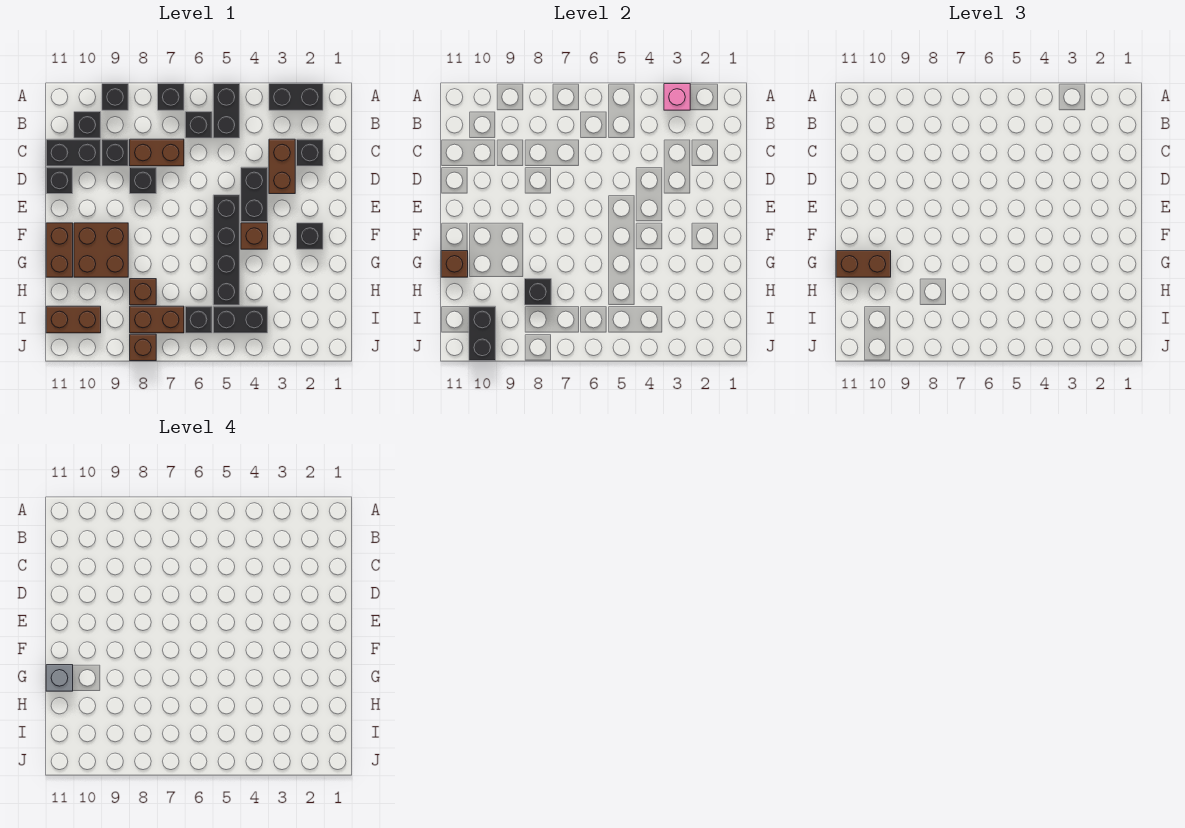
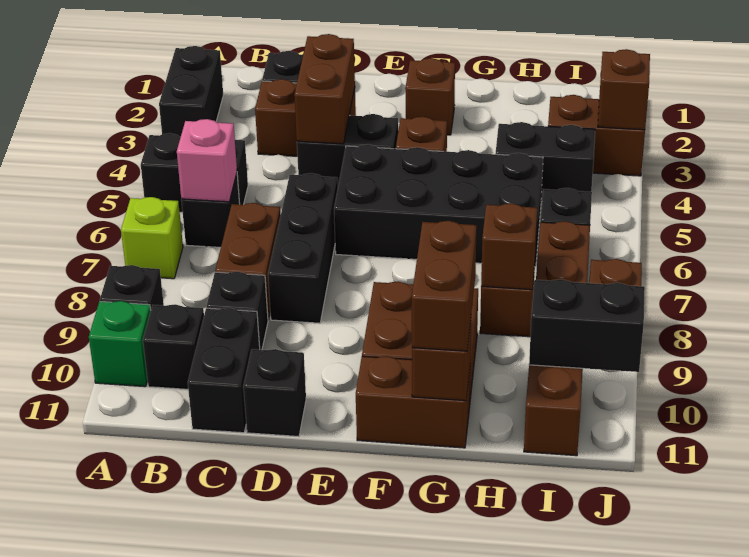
pink 1x1 brick [664,84,690,110] -> pink 1x1 brick moved to [177,119,237,202]
black 1x1 brick [158,84,184,110] -> lime 1x1 brick [121,197,183,279]
none -> green 1x1 brick [89,301,151,387]
none -> brown 1x2 brick [294,34,355,144]
black 1x1 brick [130,167,156,194] -> black 1x3 brick [268,173,338,323]
black 1x4 brick [213,195,240,305] -> black 2x4 brick [334,144,543,267]
black 1x1 brick [297,223,323,249] -> brown 1x1 brick [405,58,455,135]
grey 1x1 brick [46,665,73,691] -> none
black 1x1 brick [525,279,551,305] -> brown 1x1 brick [481,203,537,290]
none -> brown 1x2 brick [548,95,645,176]
black 1x2 brick [213,306,268,333] -> black 1x2 brick turned to [495,122,595,201]
none -> brown 1x1 brick [598,49,650,130]

